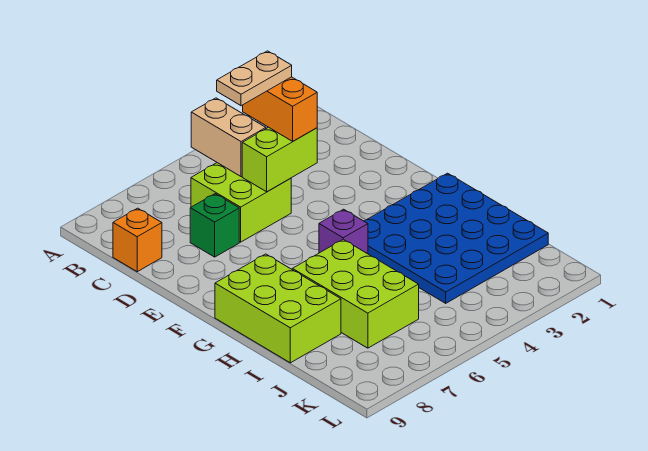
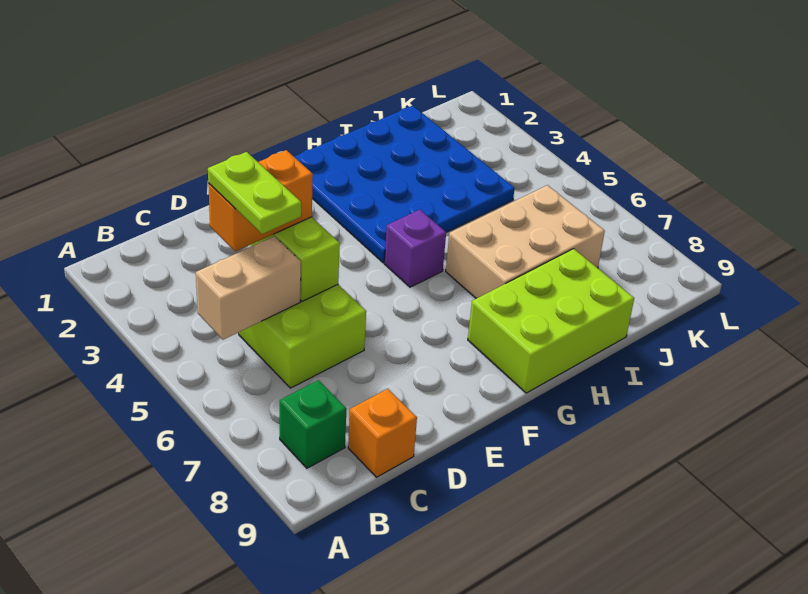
tan 1x2 plate [217,51,292,106] -> lime 1x2 plate [208,152,301,234]
green 1x1 brick [190,194,239,257] -> green 1x1 brick moved to [280,380,346,468]
lime 2x3 brick [292,239,419,348] -> tan 2x3 brick [446,185,605,299]

